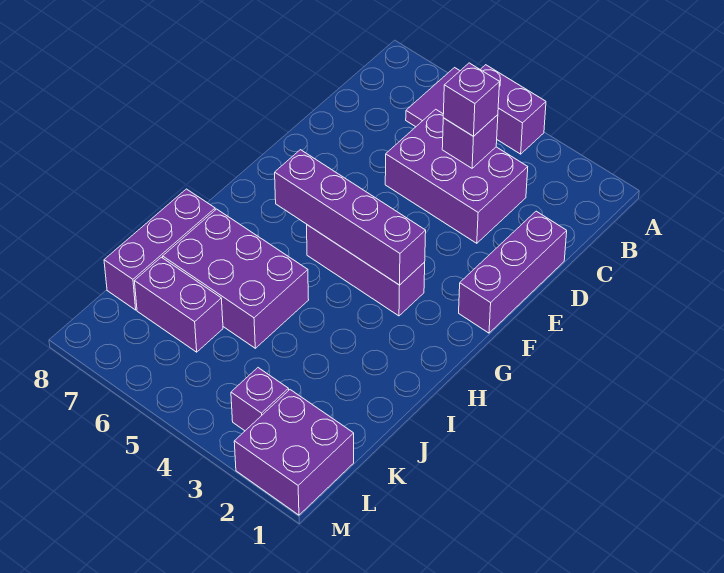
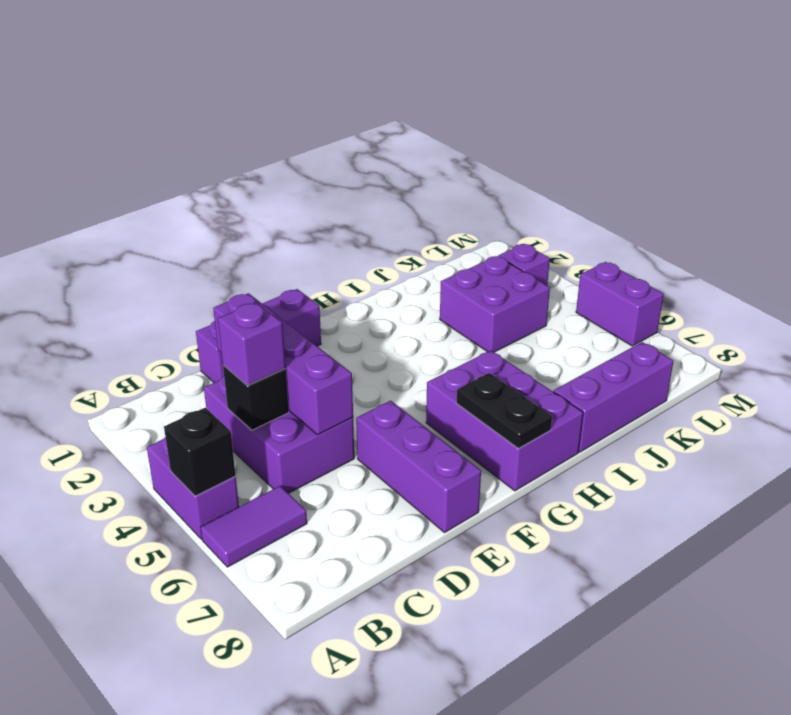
none -> black 1x1 brick [164,408,236,496]
purple 1x1 brick [442,115,498,168] -> black 1x1 brick [223,365,289,430]
purple 1x3 brick [307,225,425,316] -> purple 1x3 brick moved to [356,401,481,533]
purple 1x4 brick [275,150,426,285] -> purple 1x4 brick moved to [213,293,353,435]
none -> black 1x2 plate [456,373,552,449]
purple 2x3 brick [163,209,309,348] -> purple 2x3 brick moved to [426,350,583,491]
purple 1x2 brick [135,257,223,352] -> purple 1x2 brick moved to [576,262,664,346]
purple 2x2 brick [234,390,354,515] -> purple 2x2 brick moved to [440,256,550,352]

